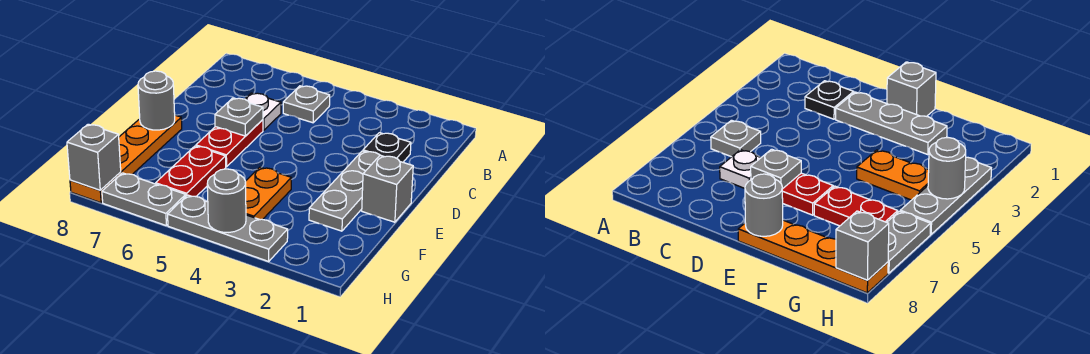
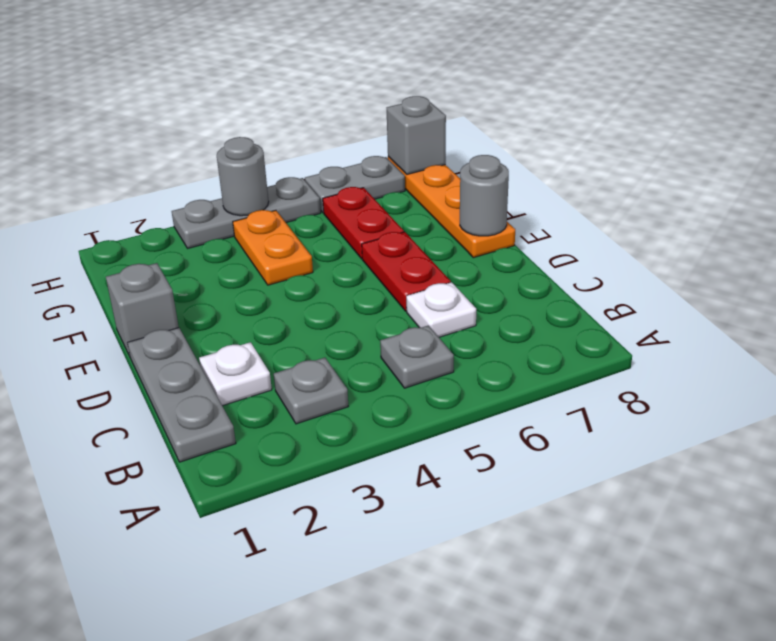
black 1x1 plate [363,133,411,162] -> white 1x1 plate [199,342,272,406]
grey 1x3 plate [309,151,380,231] -> grey 1x3 plate moved to [128,328,236,462]
grey 1x1 plate [215,98,263,136] -> grey 1x1 plate moved to [274,358,348,424]

